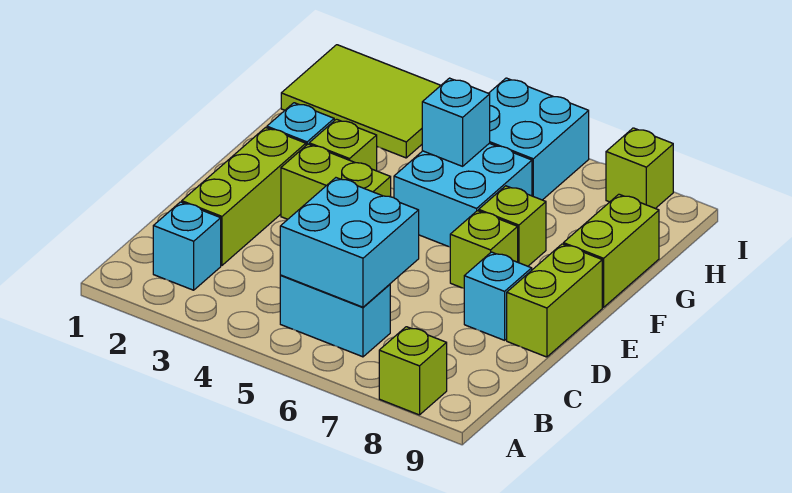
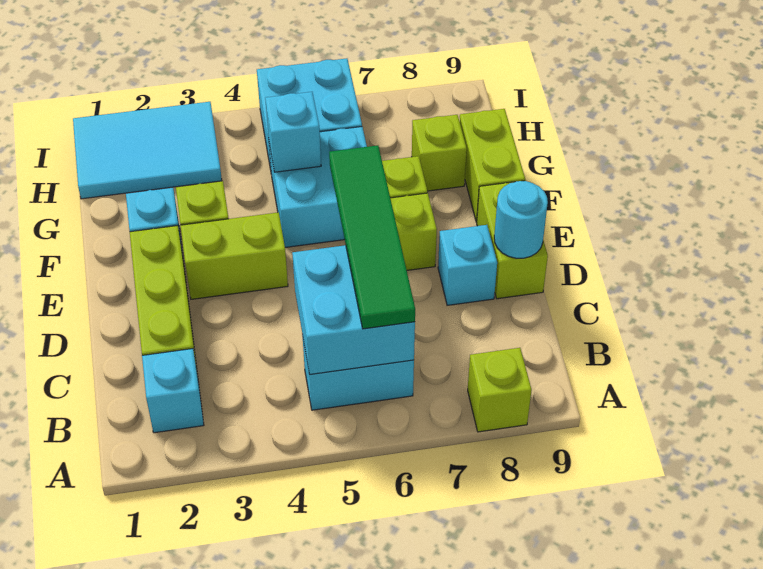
none -> green 1x4 tile [329,145,415,329]
none -> cyan 1x1 round brick [494,181,548,258]
lime 2x3 tile [281,45,441,158] -> cyan 2x3 tile [73,102,222,199]
lime 1x1 brick [606,128,673,208] -> lime 1x1 brick moved to [412,115,467,191]

